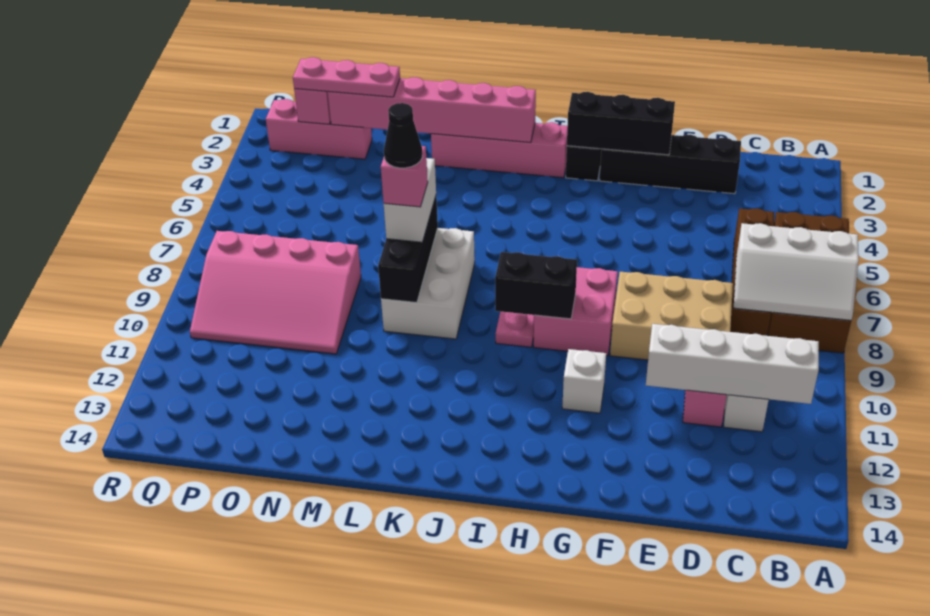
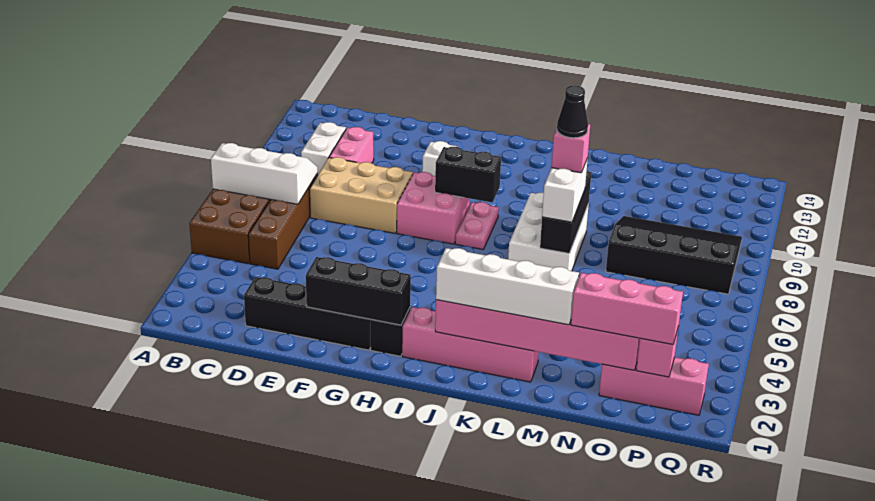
white 1x4 brick [646,324,819,404] -> white 1x4 brick moved to [436,248,579,325]
pink 1x3 plate [293,57,400,97] -> pink 1x3 brick [571,273,683,344]
pink 3x4 slope [190,231,361,354] -> black 3x4 slope [606,216,742,294]

